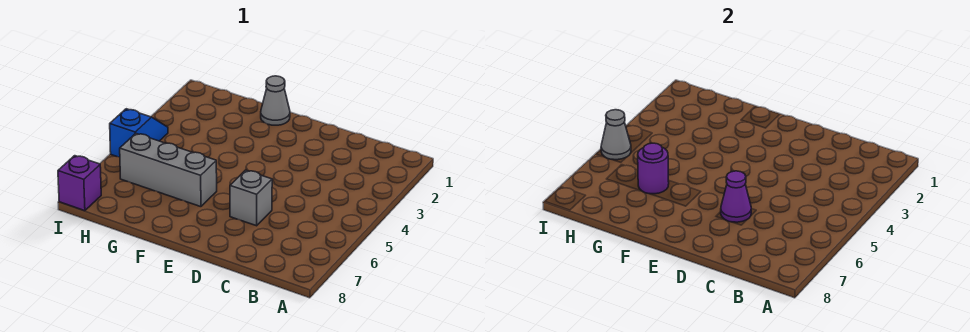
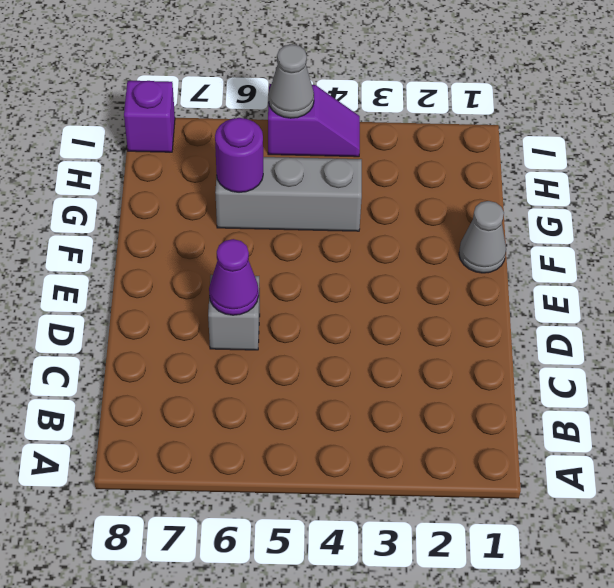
grey 1x3 brick [120,134,217,207] -> grey 1x3 brick turned to [215,157,362,231]
blue 1x2 slope [110,109,168,157] -> purple 1x2 slope [268,84,360,157]

